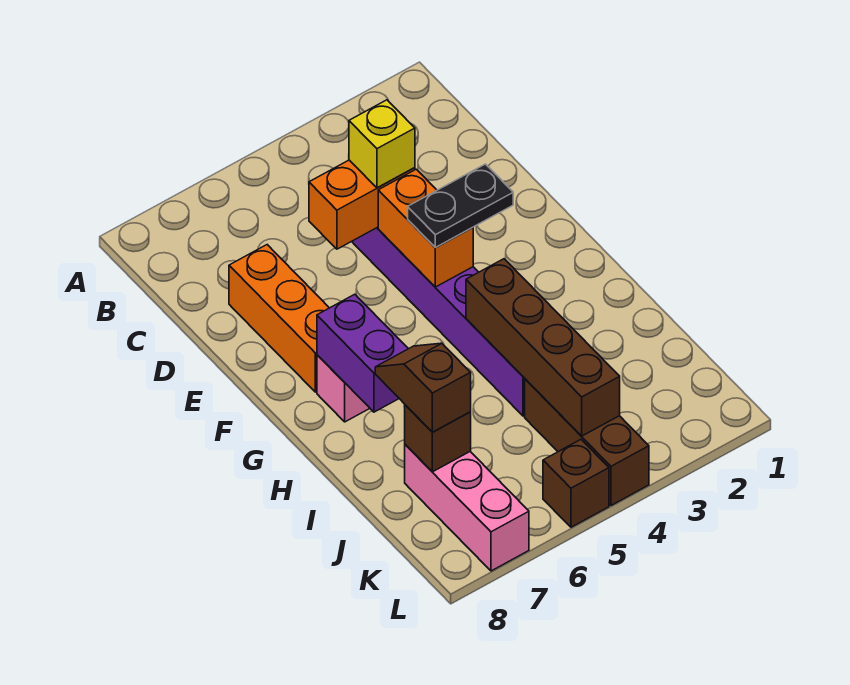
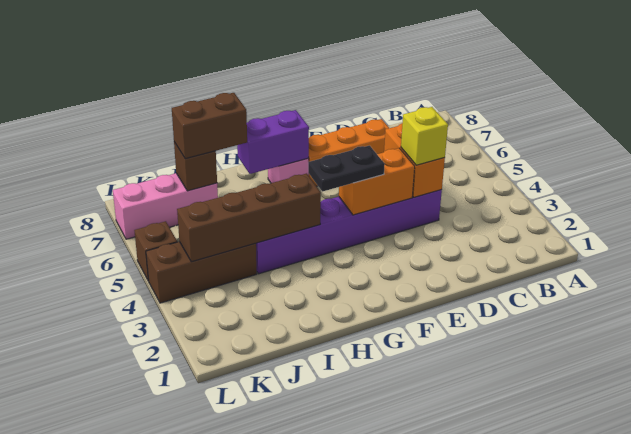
black 1x2 plate [408,164,513,247] -> black 1x2 plate turned to [308,146,385,192]
brown 1x2 slope [375,343,471,432] -> brown 1x2 brick [172,93,247,159]

